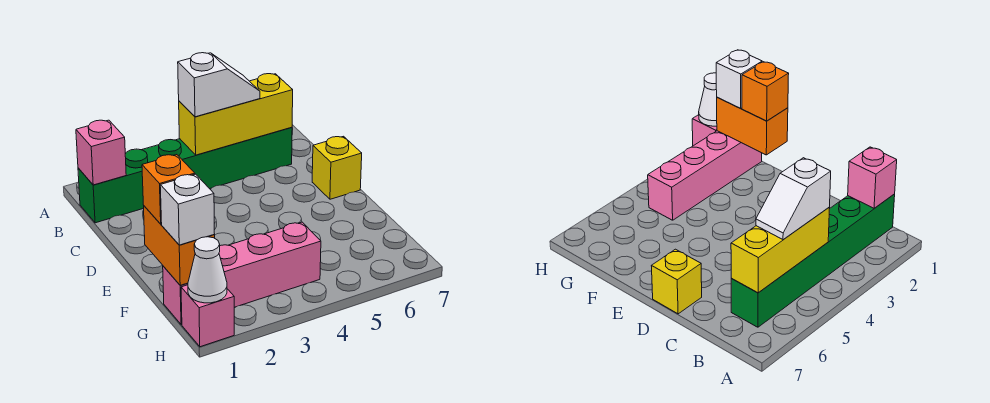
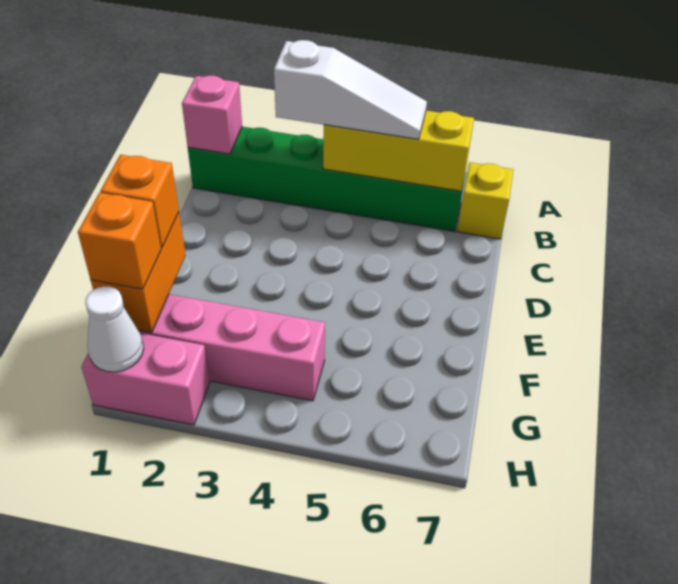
white 1x2 slope [178,53,260,117] -> white 1x3 slope [274,40,427,139]
yellow 1x1 brick [312,136,362,199] -> yellow 1x1 brick moved to [457,162,514,239]
white 1x1 brick [160,174,214,245] -> orange 1x1 brick [78,193,161,289]
pink 1x1 brick [181,285,234,347] -> pink 1x2 brick [81,333,210,425]

